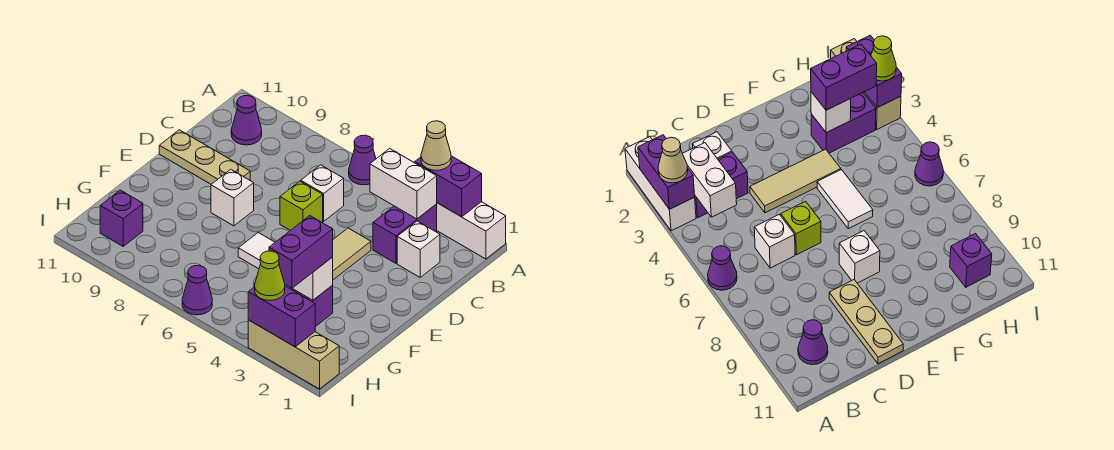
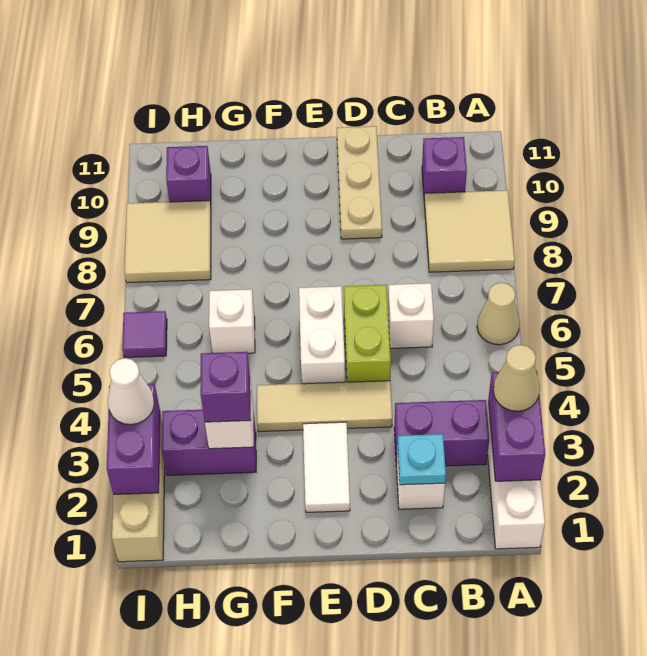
purple 1x1 cone [349,135,376,185] -> tan 1x1 cone [477,283,520,345]
none -> tan 2x2 tile [424,190,515,272]
white 1x2 brick [370,148,437,219] -> white 1x2 brick moved to [299,286,345,384]
purple 1x1 cone [231,96,262,145] -> purple 1x1 brick [422,137,467,200]
none -> cyan 1x1 plate [397,434,446,485]
lime 1x1 brick [280,181,323,230] -> lime 1x2 brick [344,285,391,382]
white 1x1 brick [211,169,254,226] -> white 1x1 brick moved to [209,289,255,353]
white 1x2 tile [238,233,275,269] -> white 1x2 tile moved to [303,422,350,512]
purple 1x2 brick [269,216,333,288] -> purple 1x1 brick [200,352,251,422]
none -> tan 2x2 tile [125,201,211,283]
lime 1x1 cone [255,251,285,300] -> white 1x1 cone [108,358,154,425]
purple 1x1 cone [182,265,212,315] -> purple 1x1 tile [122,311,167,357]

